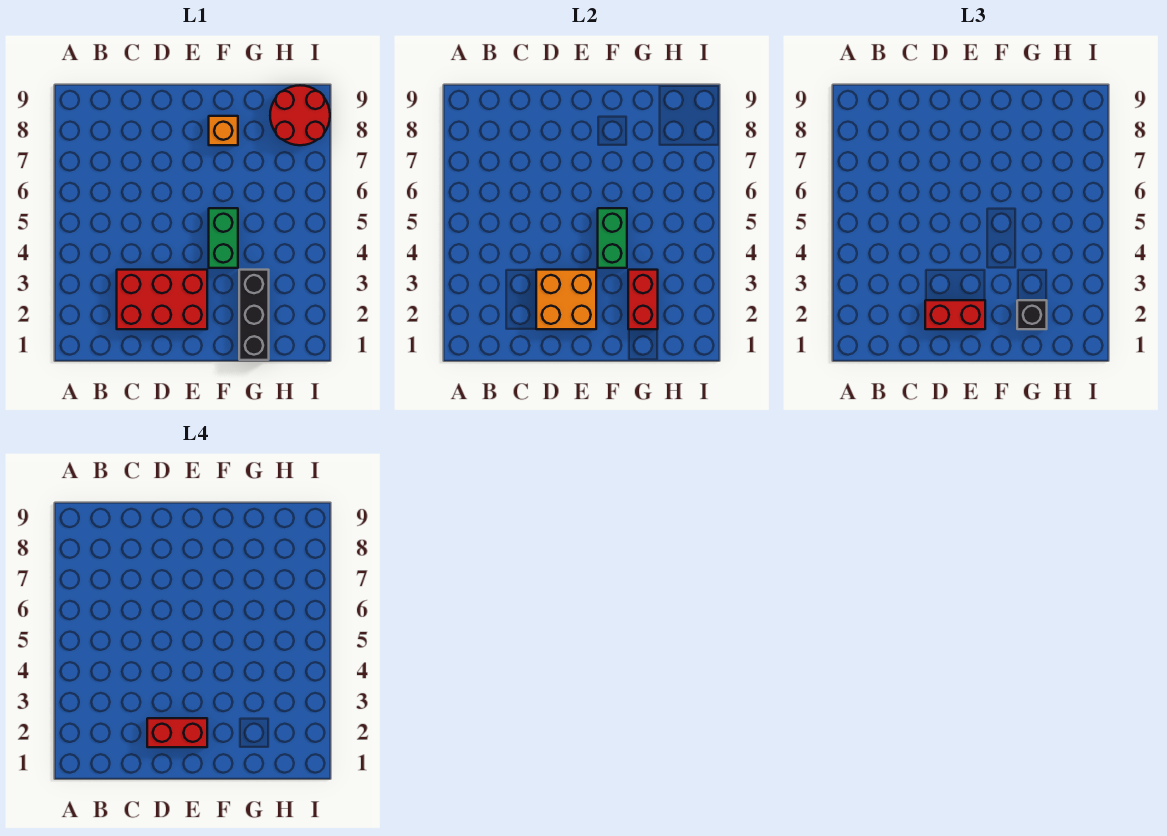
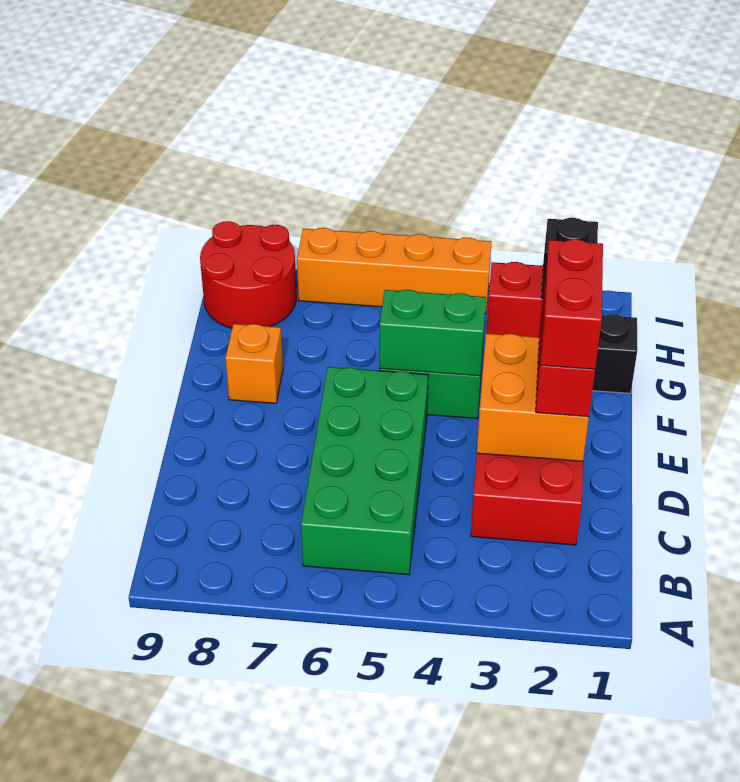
none -> green 2x4 brick [301,367,428,575]
none -> orange 1x4 brick [297,228,491,314]

